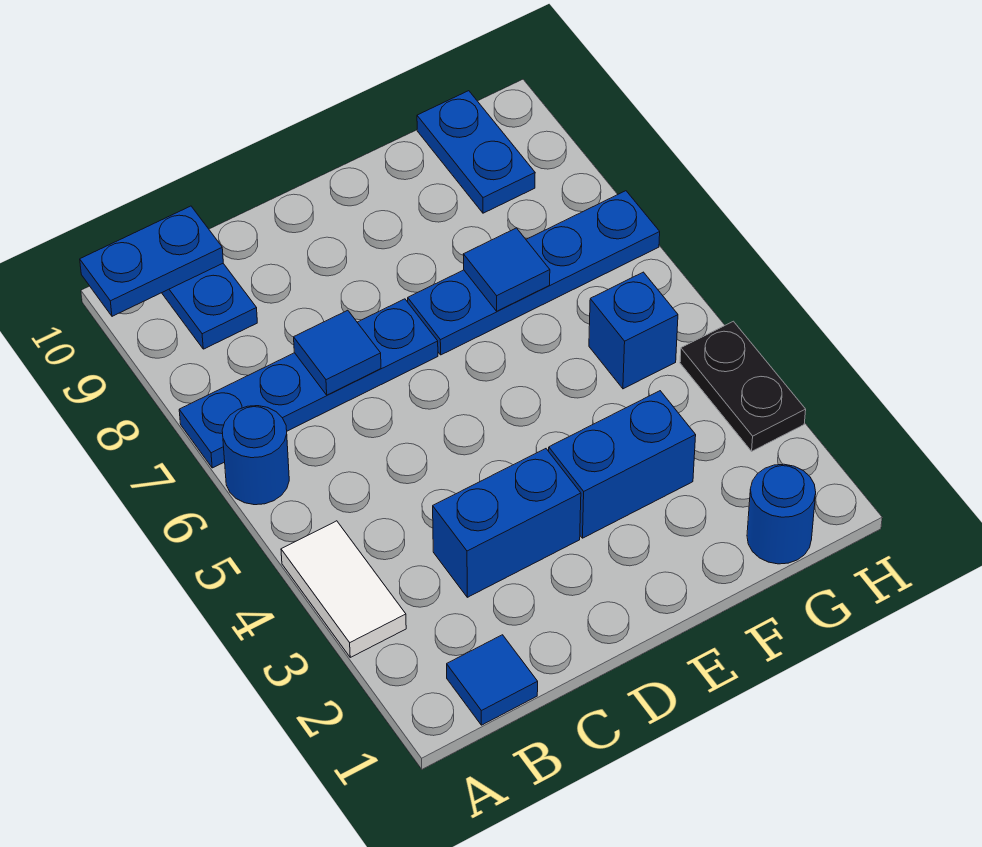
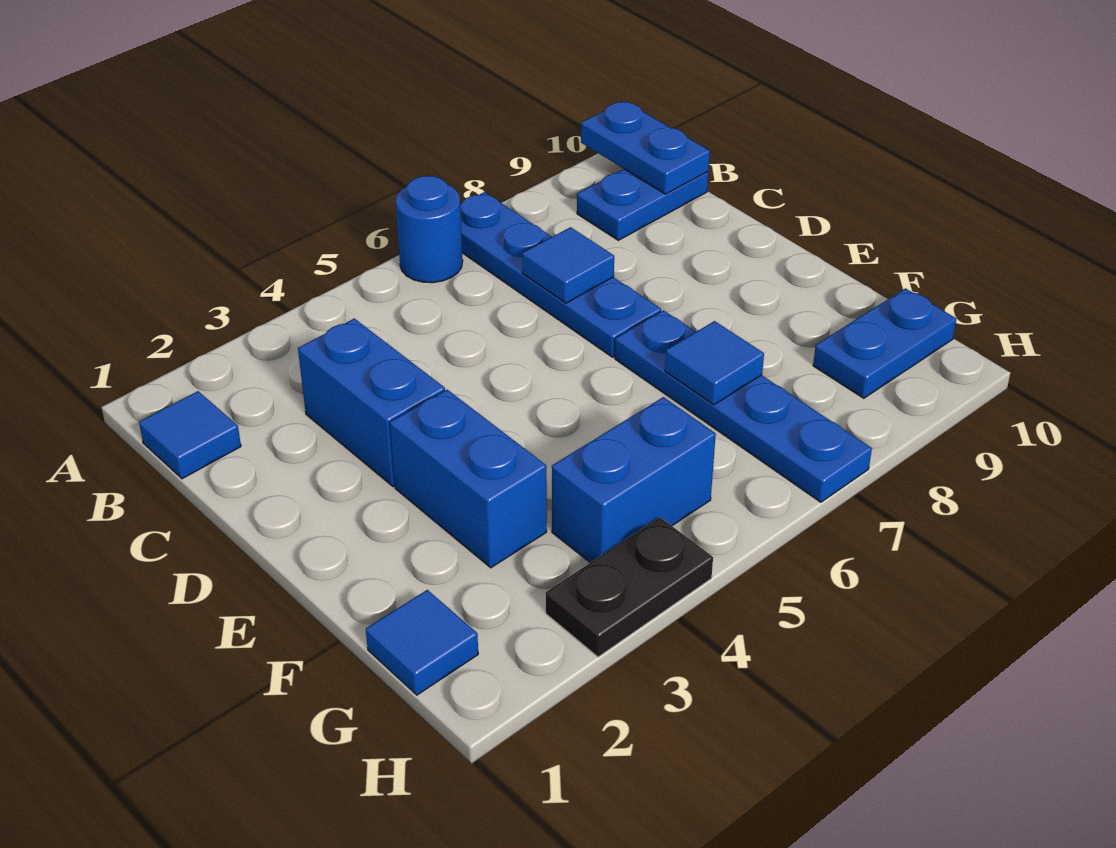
white 1x2 tile [281,521,406,657] -> none
blue 1x1 round brick [747,464,816,564] -> blue 1x1 tile [366,590,478,695]
blue 1x1 brick [589,272,678,389] -> blue 1x2 brick [552,397,716,563]

